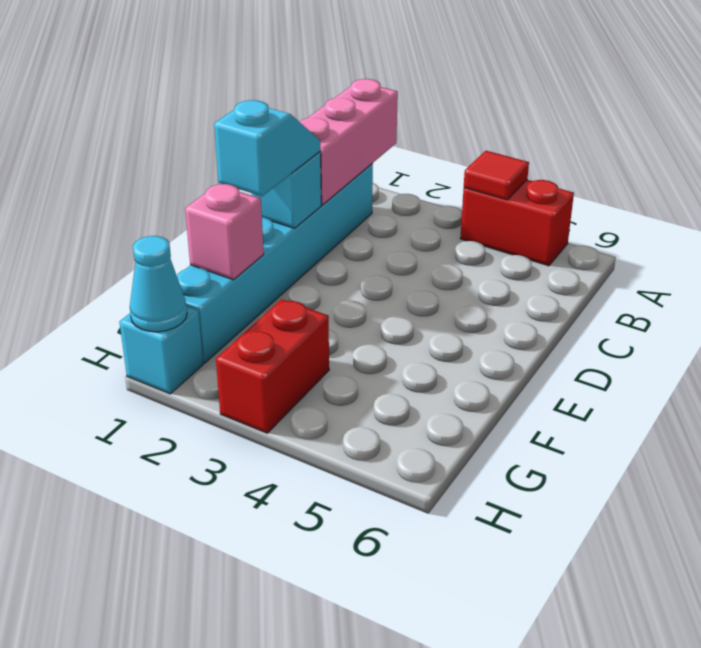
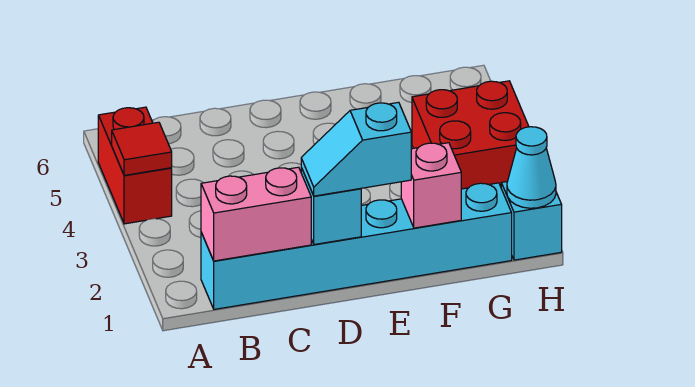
pink 1x3 brick [300,79,398,205] -> pink 1x2 brick [201,167,311,261]
red 1x2 brick [216,299,329,433] -> red 2x2 brick [412,81,529,189]

